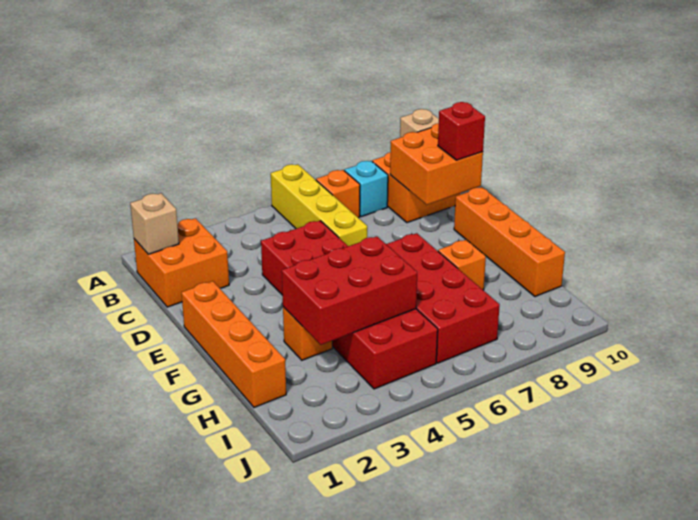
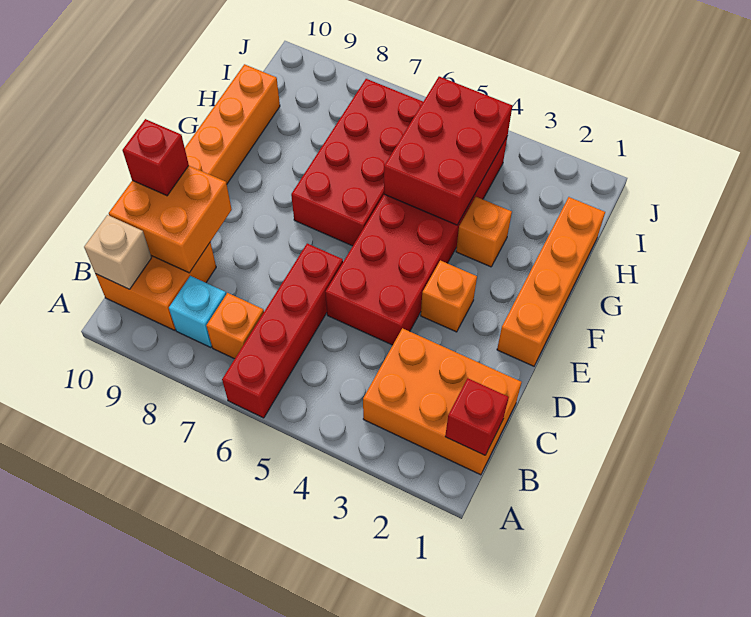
yellow 1x4 brick [271,164,367,246] -> red 1x4 brick [222,243,343,418]
orange 2x2 brick [134,218,229,307] -> orange 2x3 brick [363,328,521,475]
tan 1x1 brick [130,193,179,254] -> red 1x1 brick [445,378,509,455]
red 2x3 brick [282,236,417,345] -> red 2x3 brick turned to [384,77,512,225]
orange 1x1 brick [438,240,486,290] -> orange 1x1 brick moved to [421,260,477,332]

